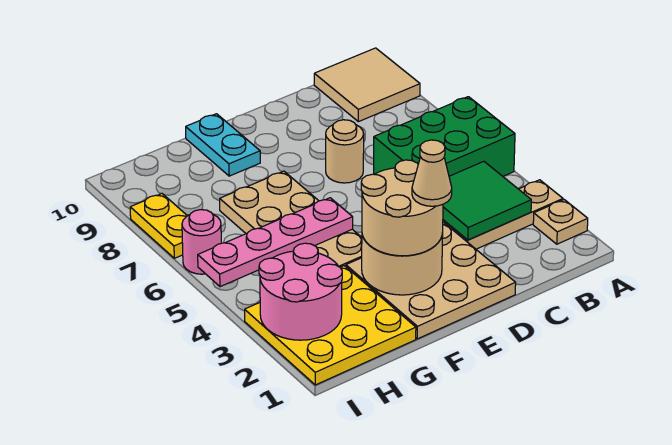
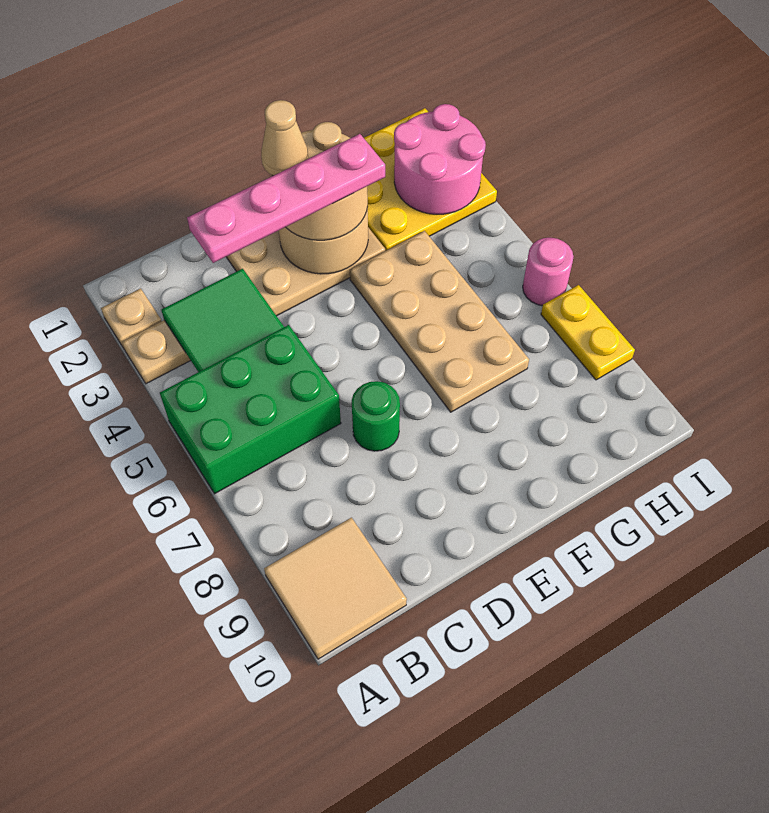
tan 1x1 round brick [326,120,364,183] -> green 1x1 round brick [352,381,400,451]
pink 1x4 plate [198,198,353,287] -> pink 1x4 plate moved to [187,134,385,263]
cyan 1x2 plate [186,114,260,176] -> none

